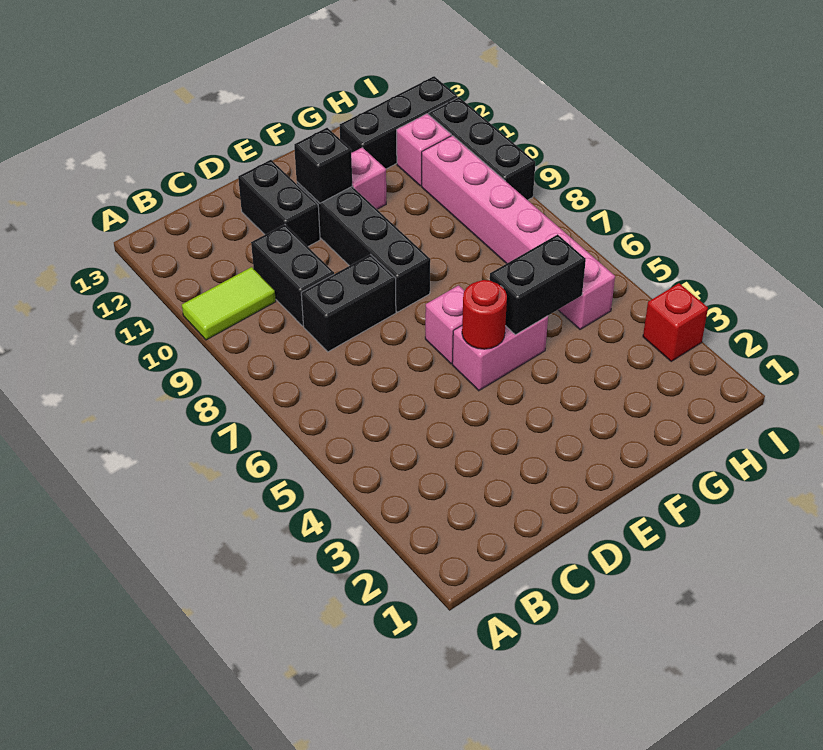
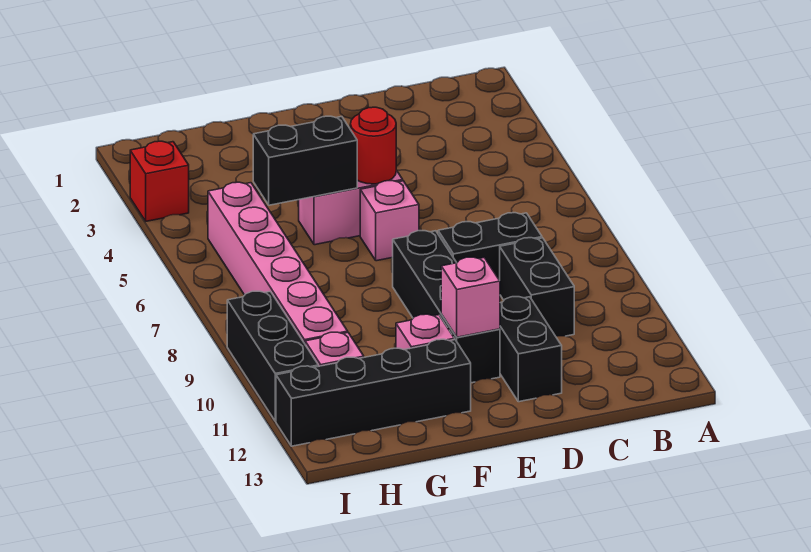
lime 1x2 tile [182,267,276,340] -> none
black 1x1 brick [294,128,352,203] -> pink 1x1 brick [441,257,500,337]
black 1x3 brick [340,76,458,169] -> black 1x4 brick [276,339,471,446]

